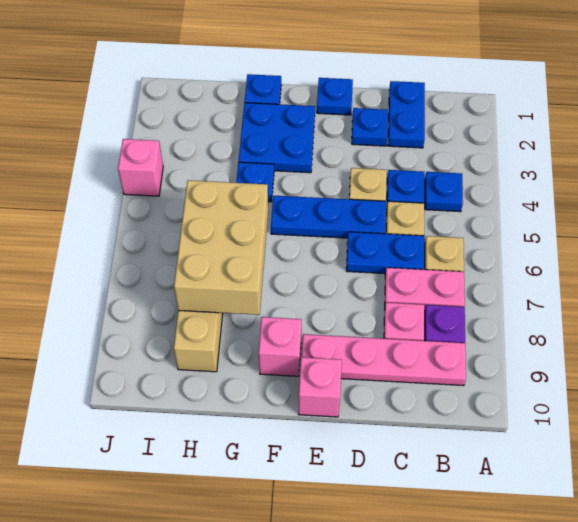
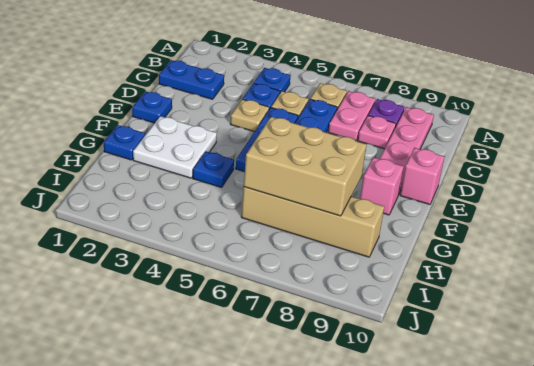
blue 1x1 plate [352,108,388,146] -> none
blue 2x2 plate [239,103,315,173] -> white 2x2 plate [133,116,217,178]
pink 1x1 brick [118,139,163,196] -> none

